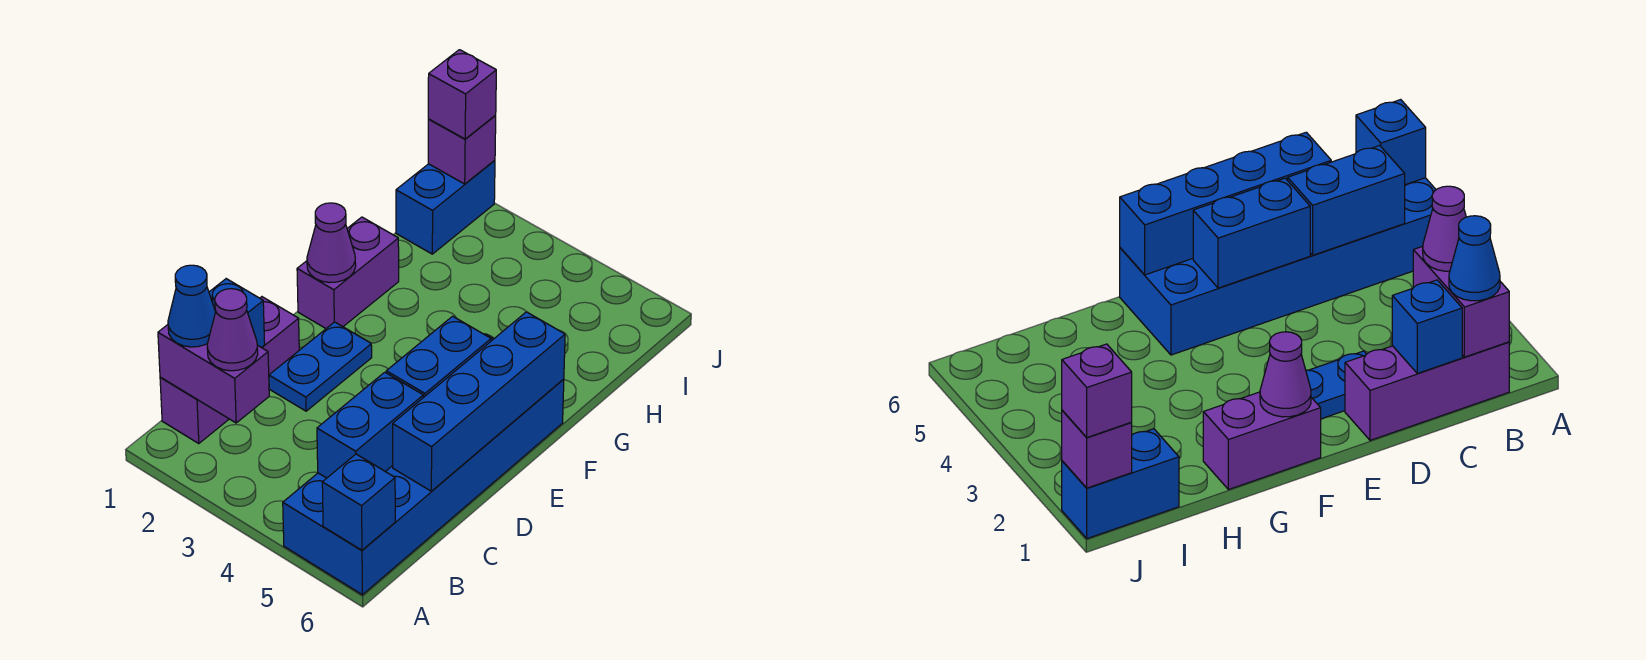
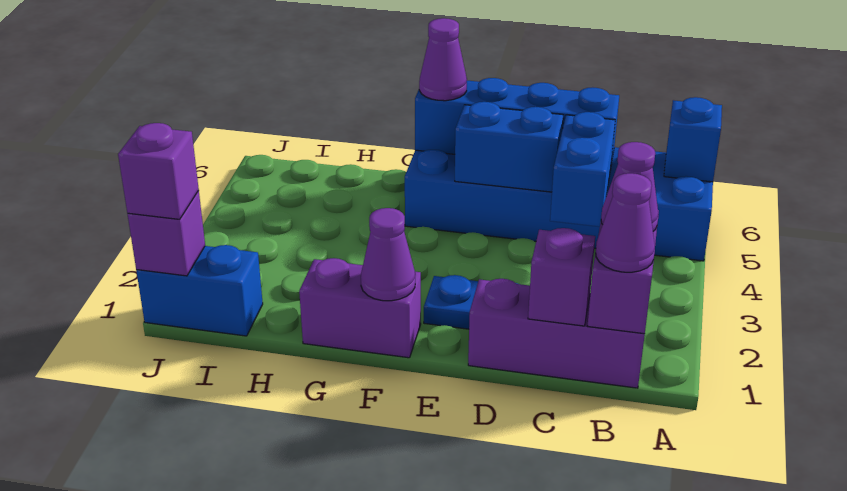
blue 1x1 cone [168,265,215,347] -> purple 1x1 cone [596,173,655,272]
blue 1x2 brick [317,372,423,478] -> blue 1x2 brick turned to [550,112,615,227]
blue 1x1 brick [209,279,265,348] -> purple 1x1 brick [528,228,595,326]
none -> purple 1x1 cone [419,18,467,101]

